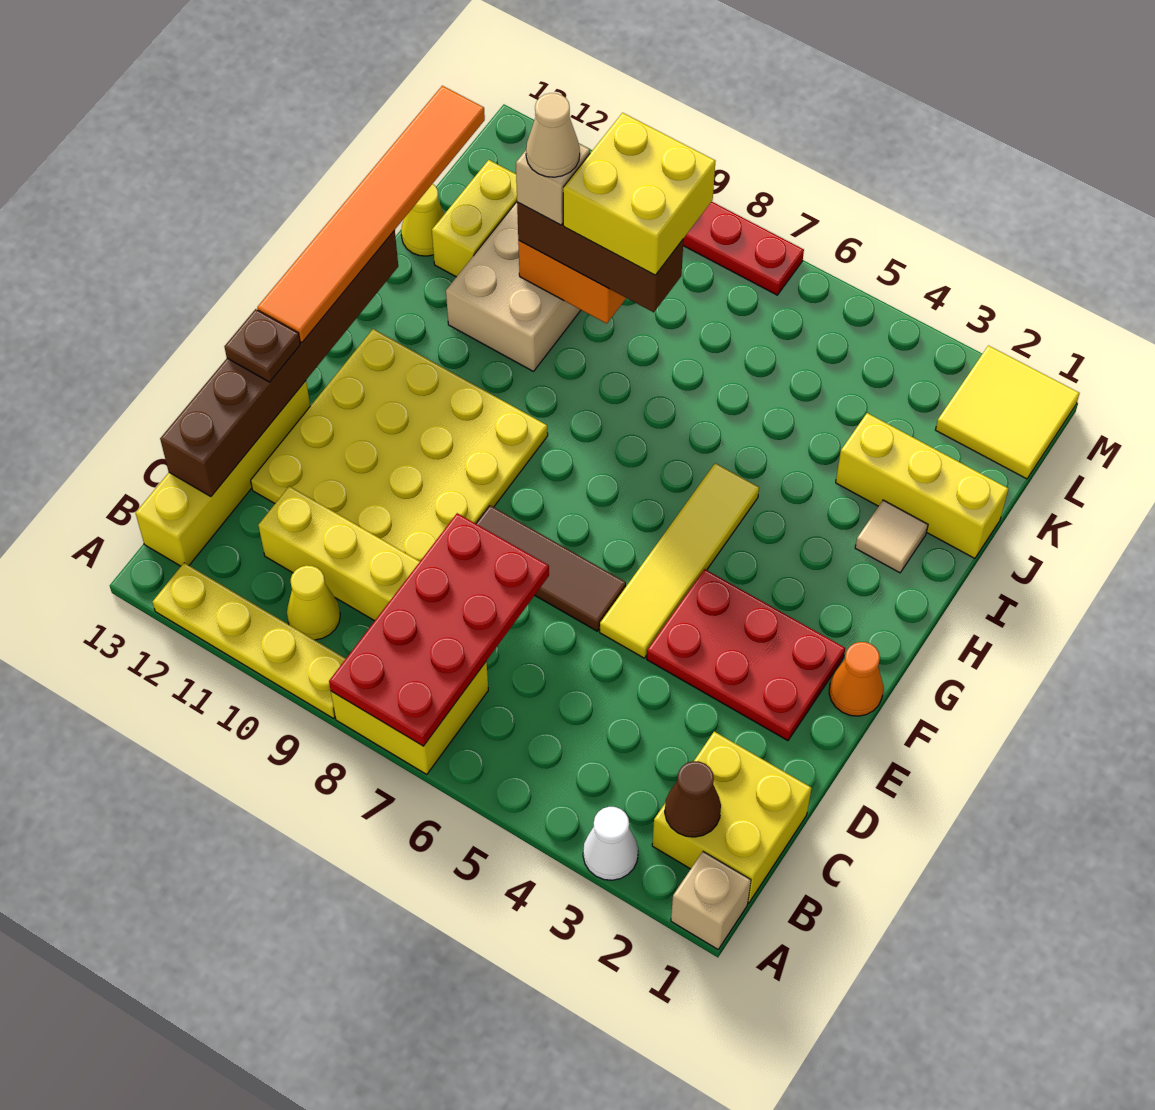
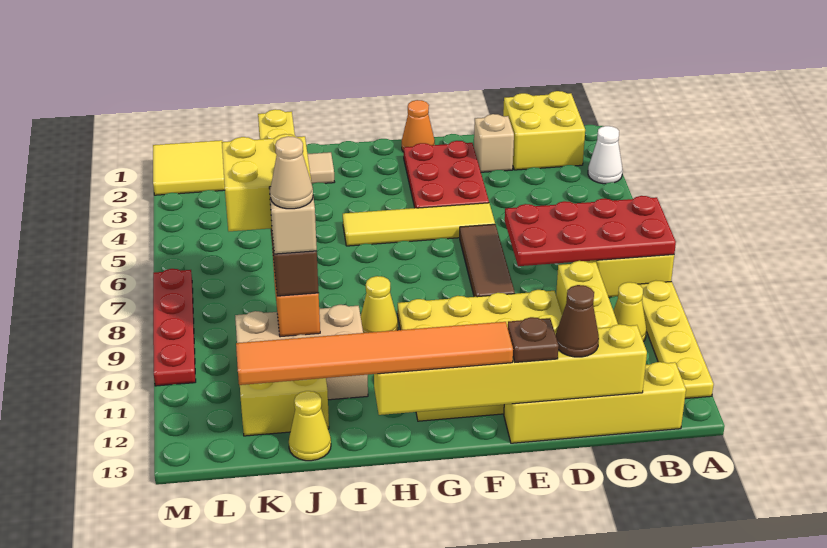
tan 1x1 brick [671,852,751,949] -> tan 1x1 brick moved to [474,114,514,172]
brown 1x1 cone [665,761,721,837] -> brown 1x1 cone moved to [556,285,599,357]
brown 1x6 brick [160,230,398,497] -> yellow 1x6 brick [374,324,647,415]
none -> yellow 1x1 cone [361,276,398,333]

